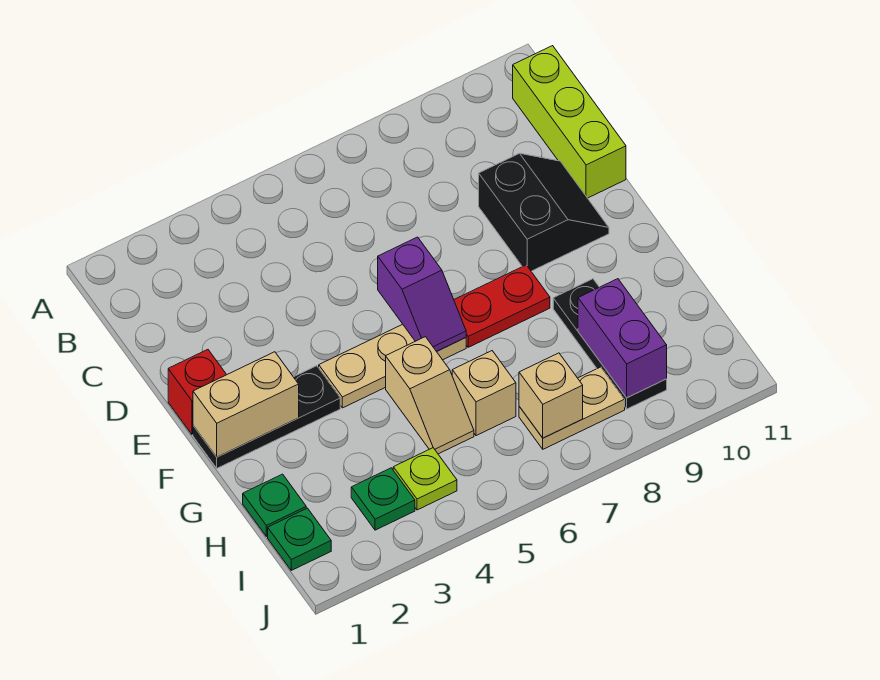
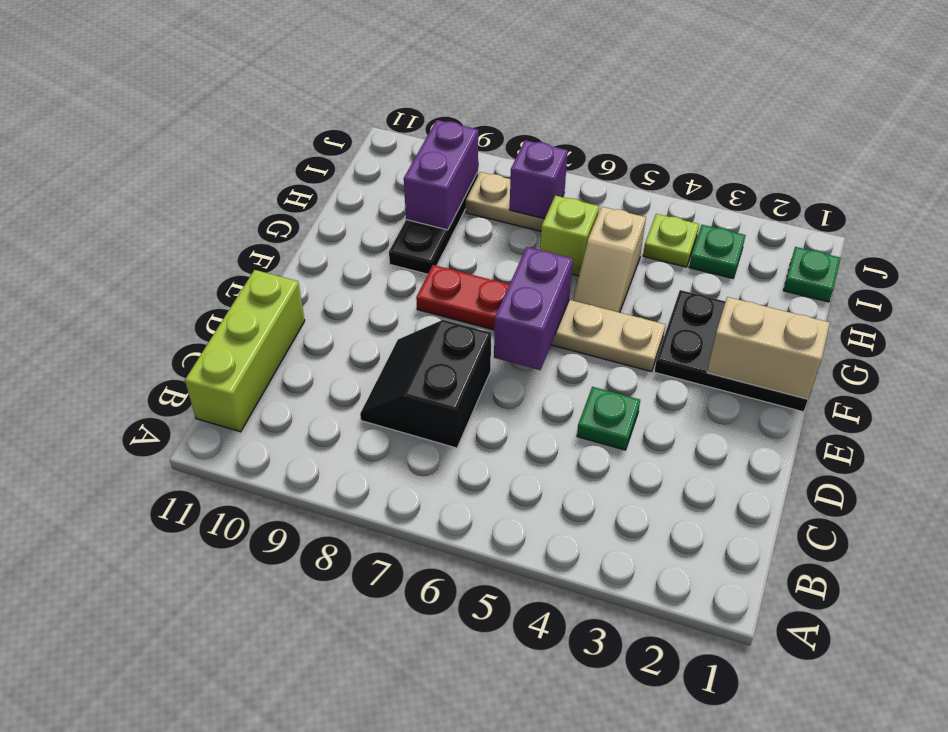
black 2x2 slope [479,153,609,271] -> black 2x2 slope moved to [360,320,491,448]
red 1x1 brick [168,350,227,434] -> none
purple 1x2 slope [378,237,466,351] -> purple 1x2 brick [494,247,573,370]
black 1x3 plate [193,366,340,468] -> black 2x3 plate [654,290,808,412]
tan 1x2 slope [386,337,474,454] -> tan 1x2 slope turned to [573,207,646,313]
green 1x1 plate [243,474,306,536] -> green 1x1 plate moved to [577,387,640,450]
tan 1x1 brick [452,351,516,436] -> lime 1x1 brick [540,196,599,276]
tan 1x1 brick [519,353,583,438] -> purple 1x1 brick [510,140,568,219]

